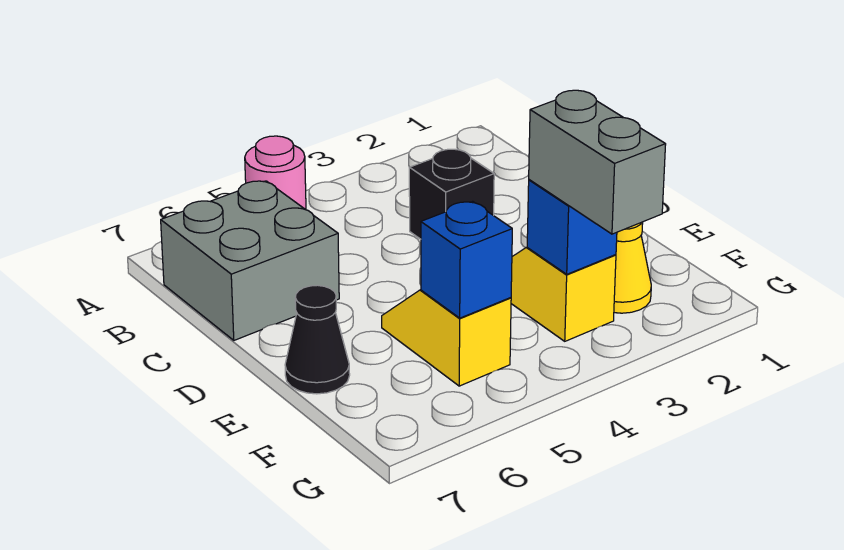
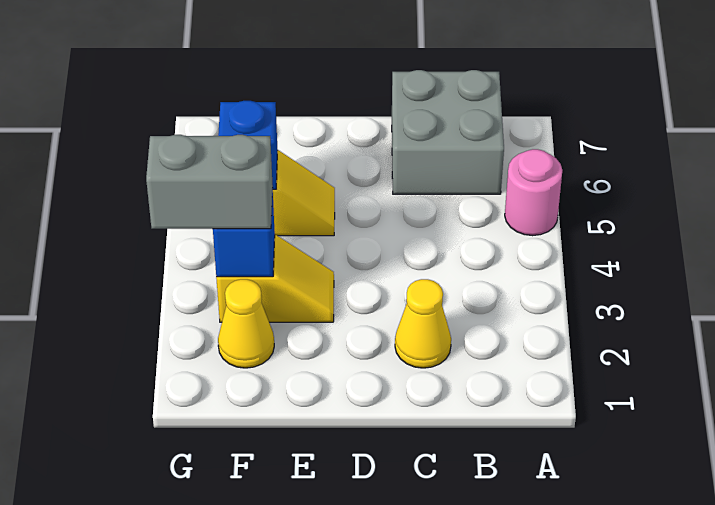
none -> yellow 1x1 cone [395,279,451,368]
black 1x1 brick [409,149,494,239] -> none
black 1x1 cone [285,285,350,394] -> none

